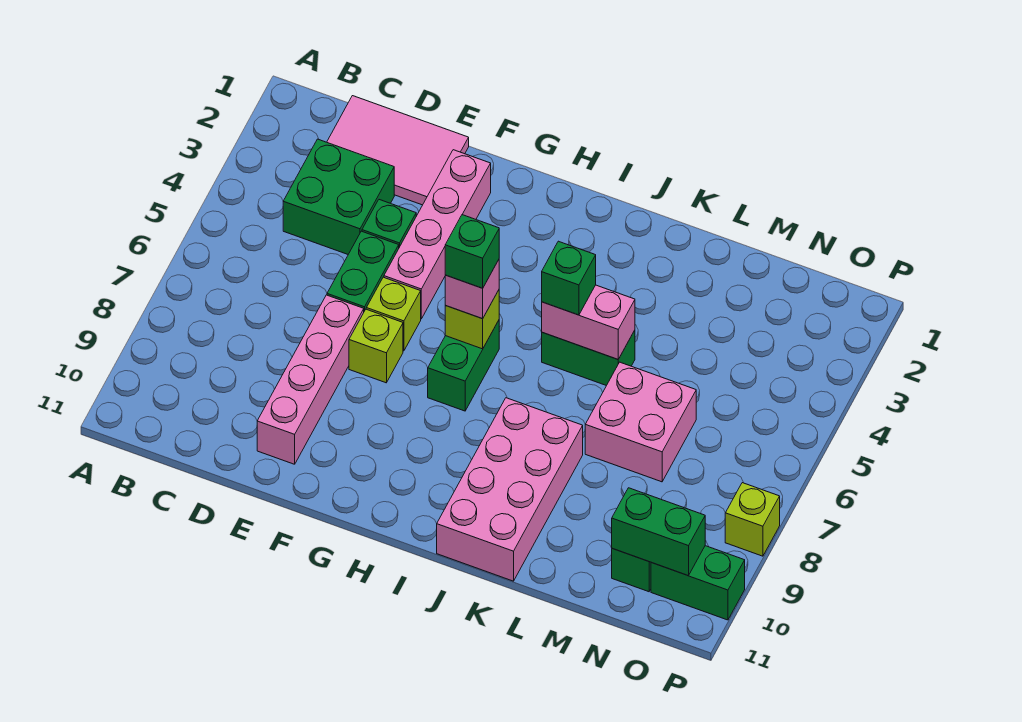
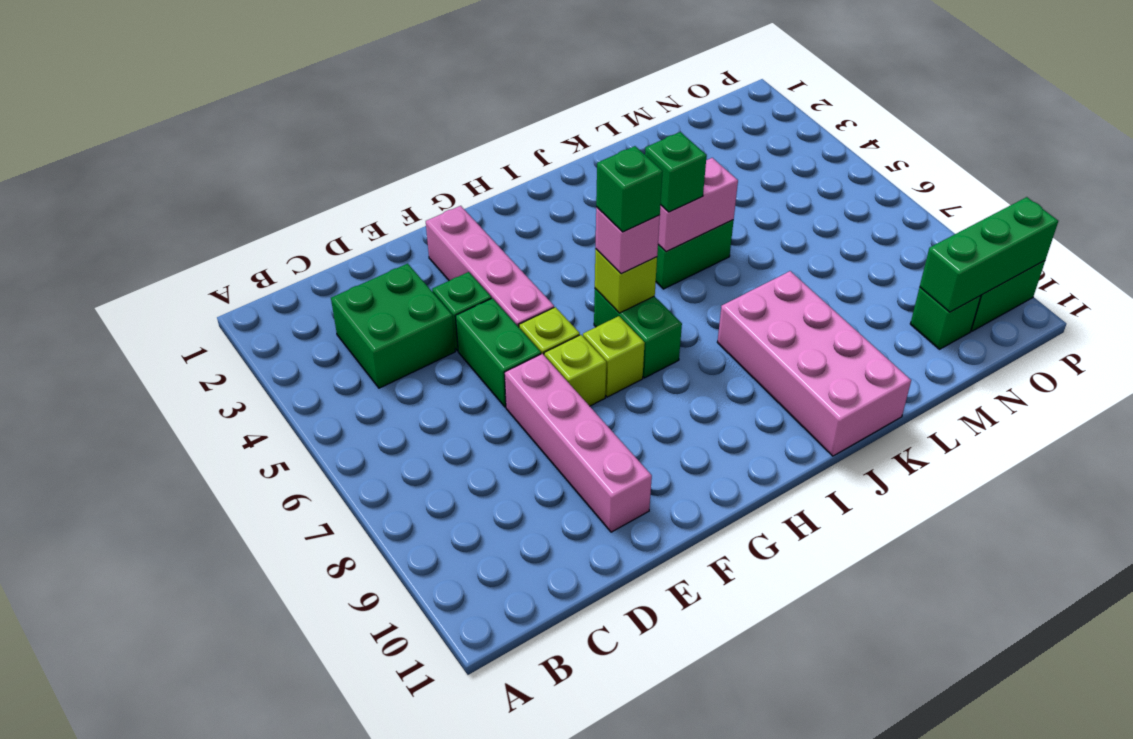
pink 2x3 tile [327,96,469,205] -> none
pink 2x2 brick [585,362,696,482] -> none
green 1x2 brick [612,488,705,576] -> green 1x3 brick [920,197,1058,312]
lime 1x1 brick [725,483,780,556] -> lime 1x1 brick moved to [583,316,645,397]

